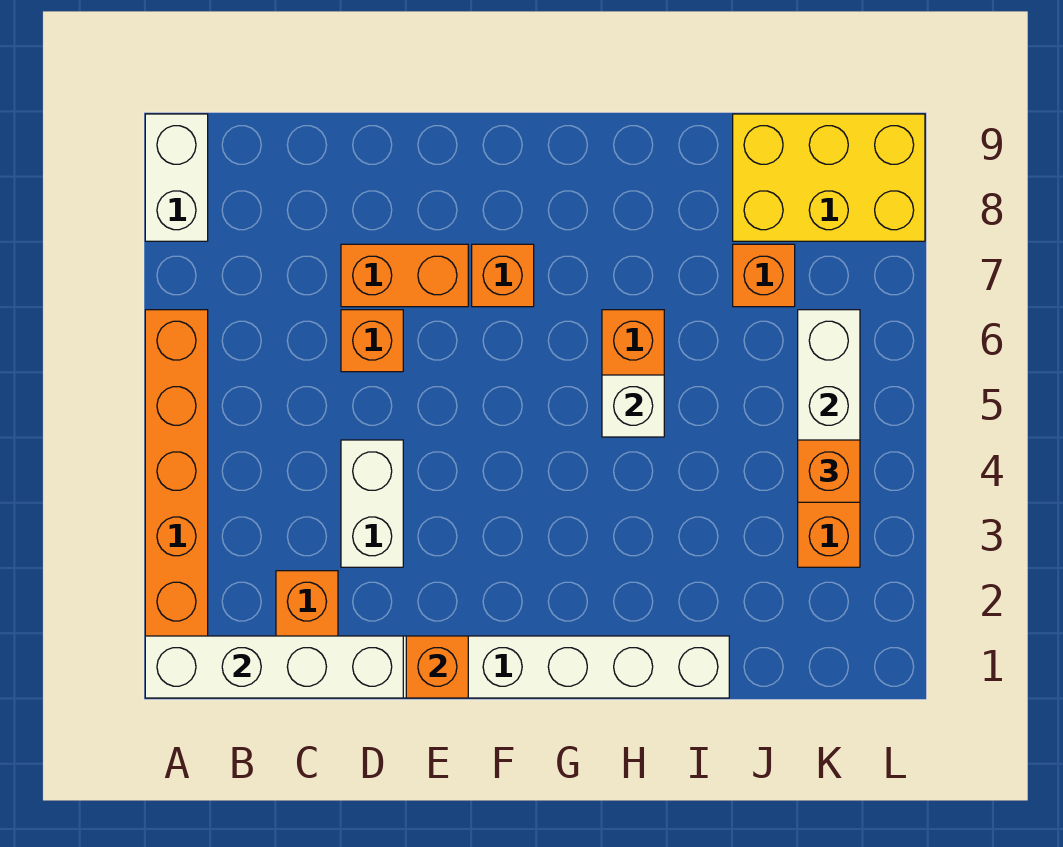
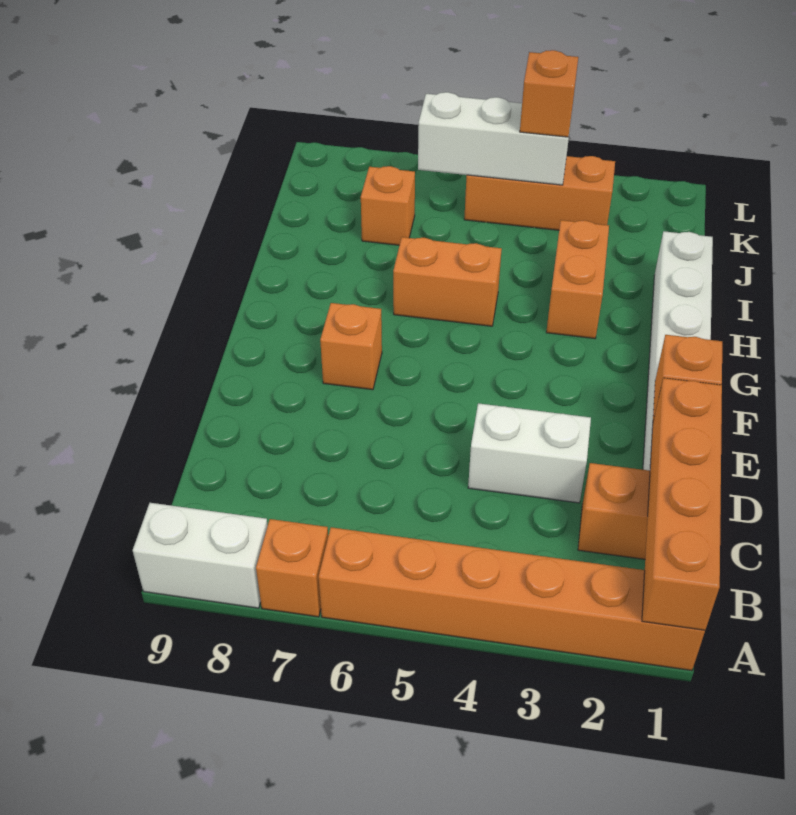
white 1x4 brick [145,636,403,698] -> orange 1x4 brick [642,378,722,630]
orange 1x1 brick [341,310,403,372] -> orange 1x1 brick moved to [256,519,328,617]
orange 1x2 brick [341,244,468,307] -> orange 1x2 brick moved to [546,220,609,339]
white 1x1 brick [602,375,664,437] -> none
yellow 2x3 brick [733,114,925,241] -> none

